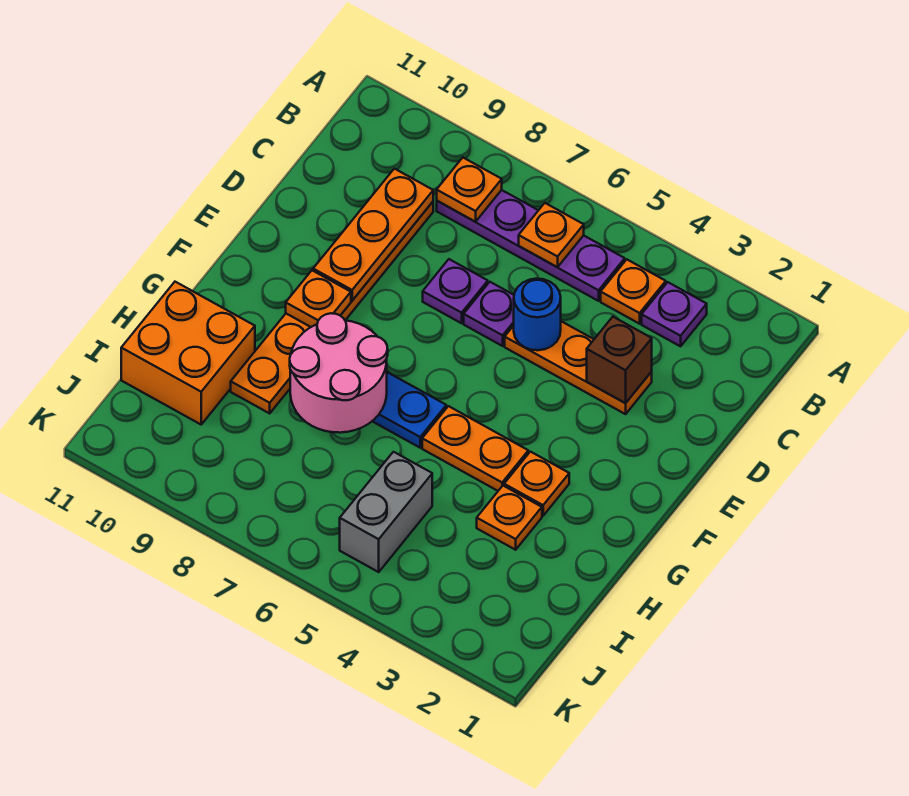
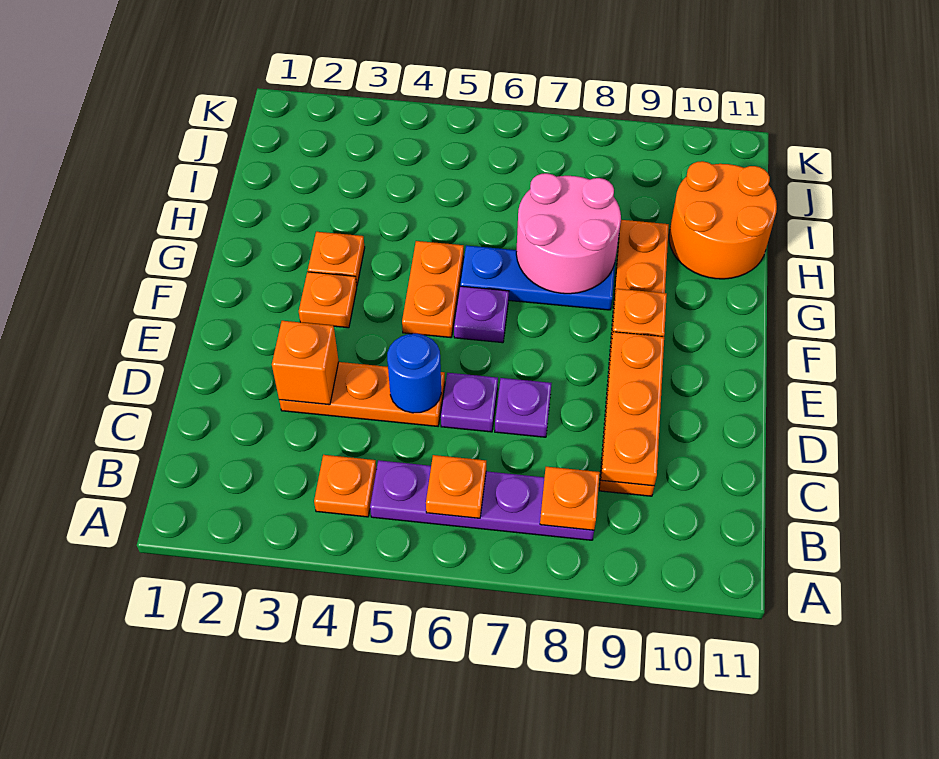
purple 1x1 plate [642,282,707,346] -> purple 1x1 plate moved to [454,286,509,343]
brown 1x1 brick [587,317,652,403] -> orange 1x1 brick [272,321,339,405]
orange 1x2 plate [422,406,528,491] -> orange 1x2 plate turned to [402,241,464,338]
orange 1x1 plate [477,486,542,550] -> orange 1x1 plate moved to [299,272,357,328]
orange 2x2 brick [121,282,255,424] -> orange 2x2 round brick [669,161,777,279]
grey 1x2 brick [340,452,432,572] -> none

